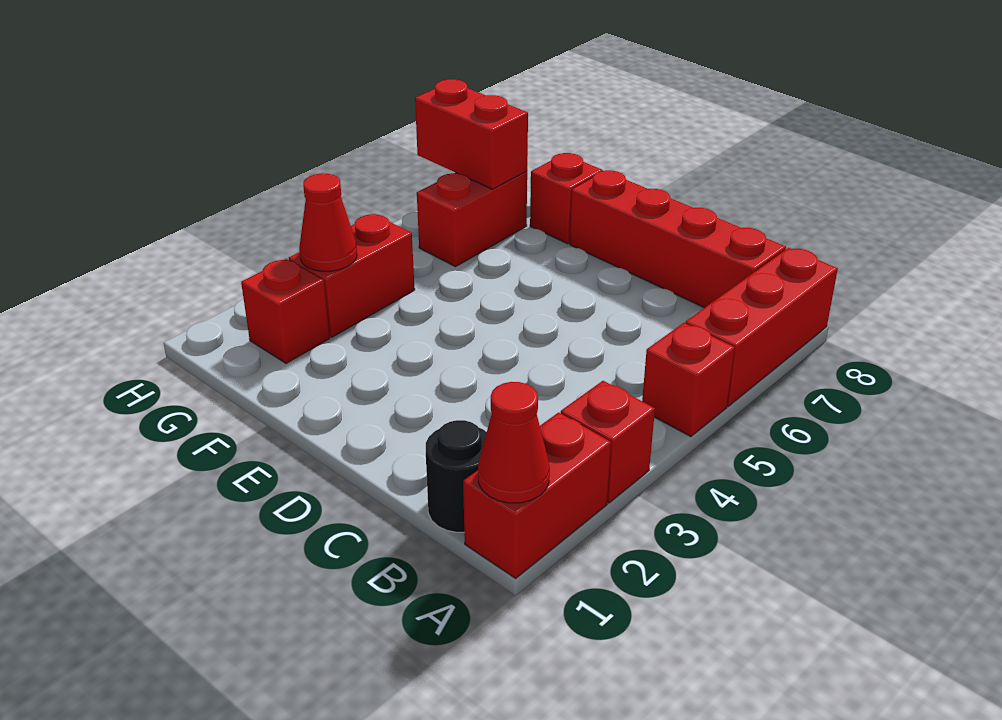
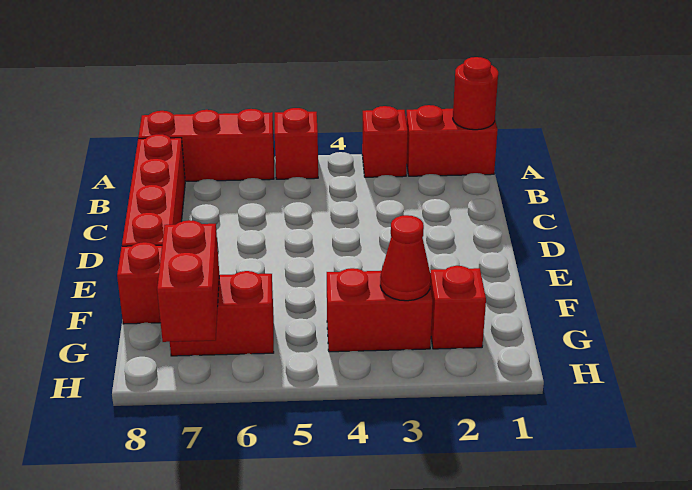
red 1x1 cone [478,382,550,503] -> red 1x1 round brick [453,57,498,130]
black 1x1 round brick [426,420,487,532] -> none

